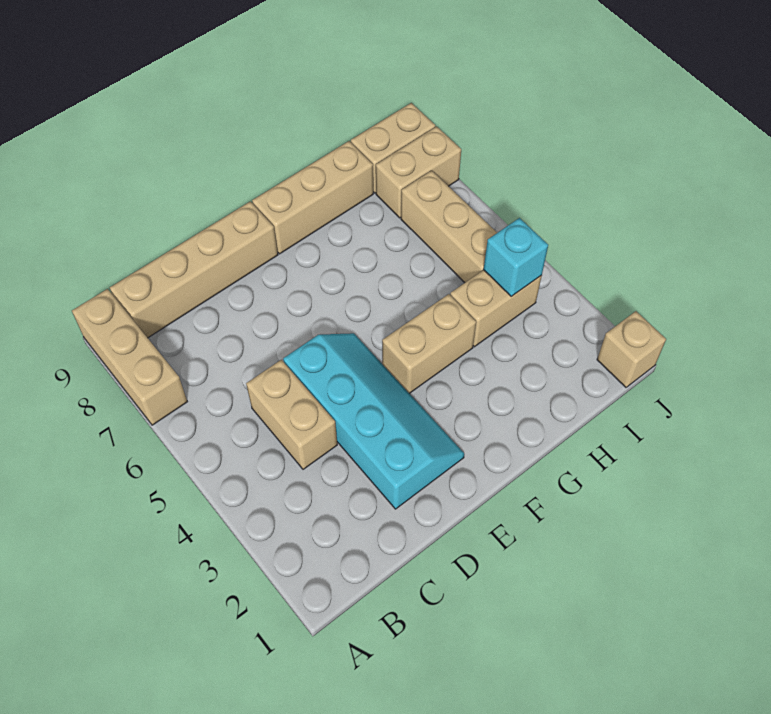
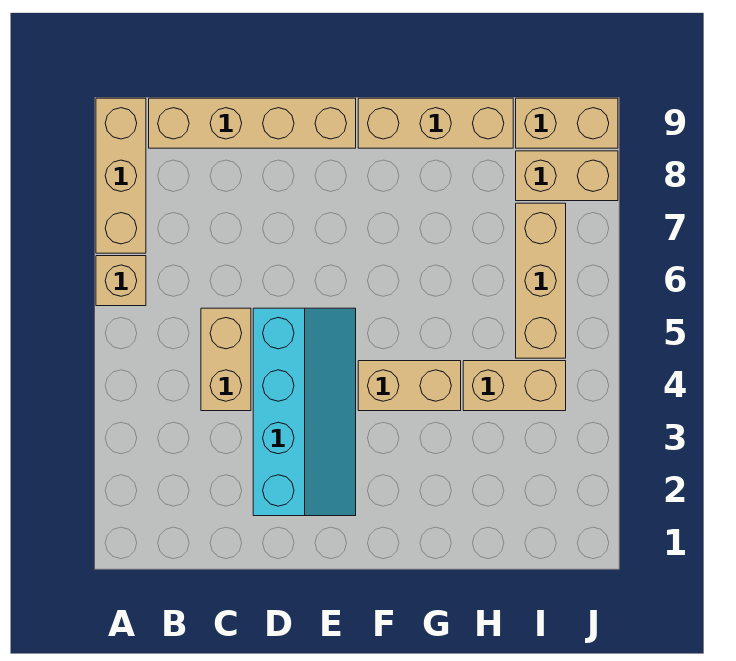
cyan 1x1 brick [484,218,548,296] -> none
tan 1x1 brick [597,311,666,387] -> tan 1x1 brick moved to [96,256,146,306]

